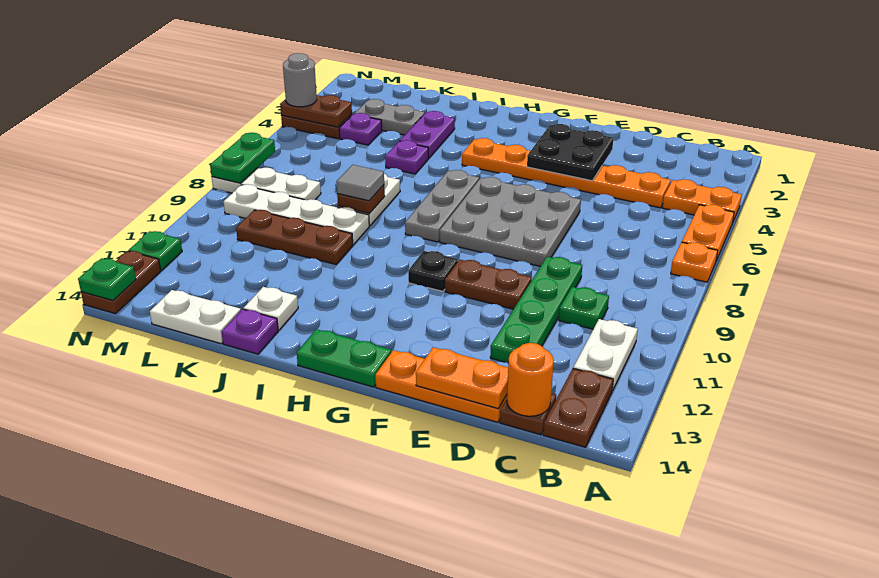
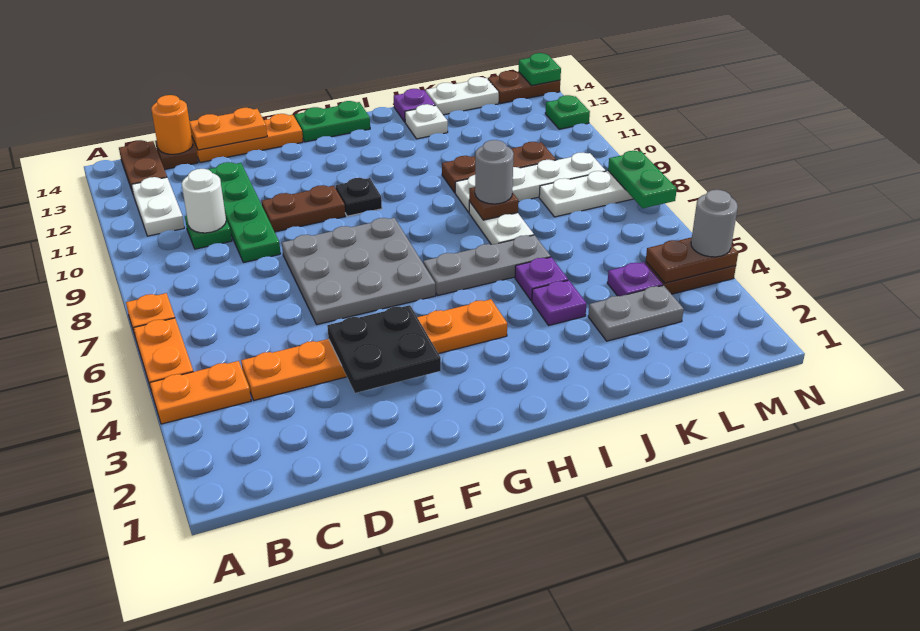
none -> white 1x1 round brick [182,169,226,233]
grey 1x3 plate [405,170,479,242] -> grey 1x3 plate turned to [423,235,551,296]
purple 1x2 plate [400,111,455,158] -> purple 1x1 plate [532,280,587,325]
grey 1x1 tile [337,165,384,201] -> grey 1x1 round brick [475,140,514,204]
brown 1x2 plate [81,251,161,314] -> brown 1x2 plate turned to [488,71,560,104]

